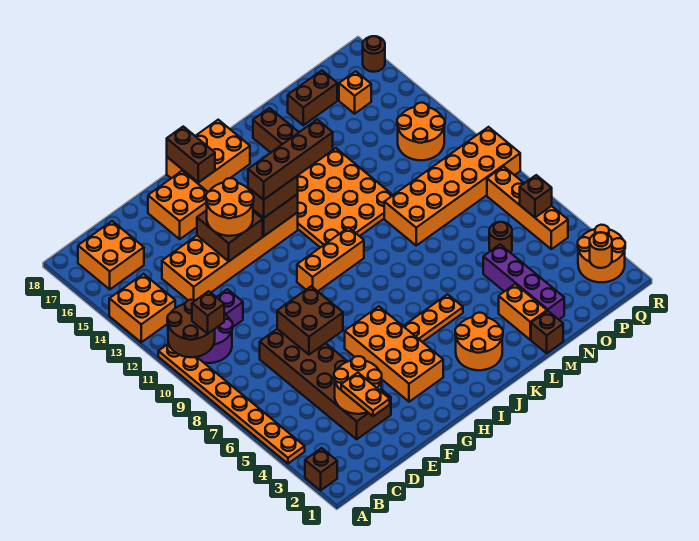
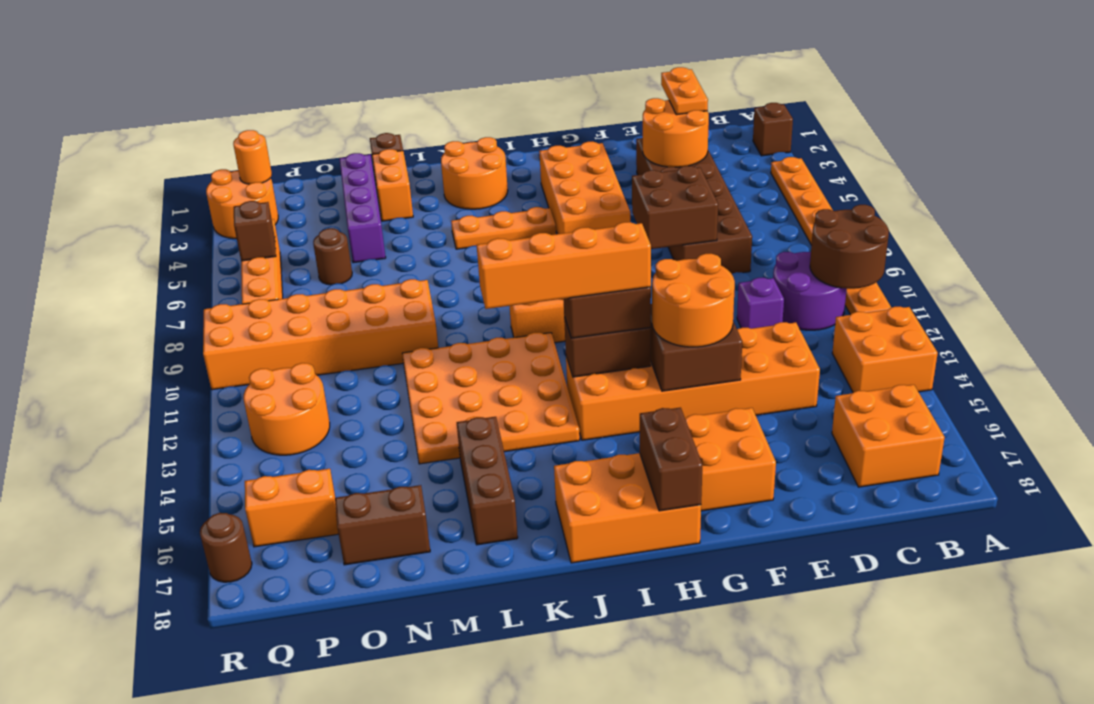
brown 1x1 brick [192,291,224,334] -> none
brown 1x4 brick [248,120,333,200] -> orange 1x4 brick [477,222,651,309]
orange 1x1 brick [339,71,371,114] -> orange 1x2 brick [245,469,338,547]

